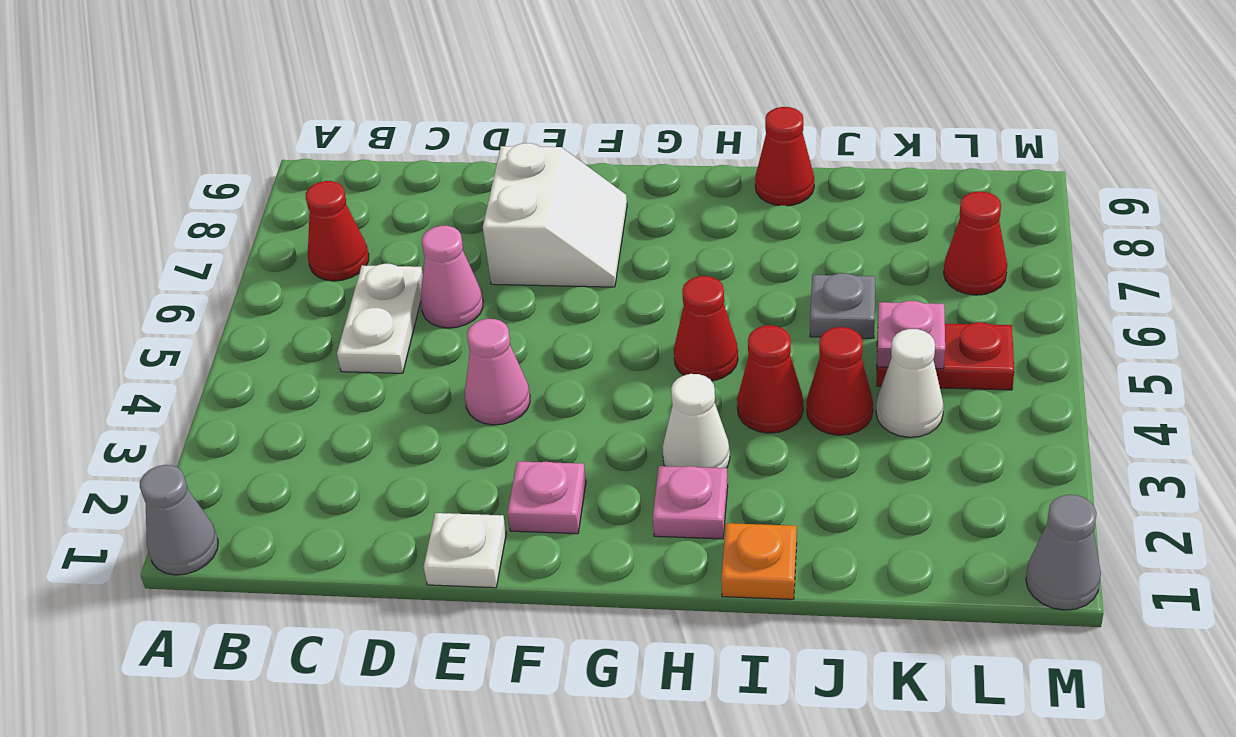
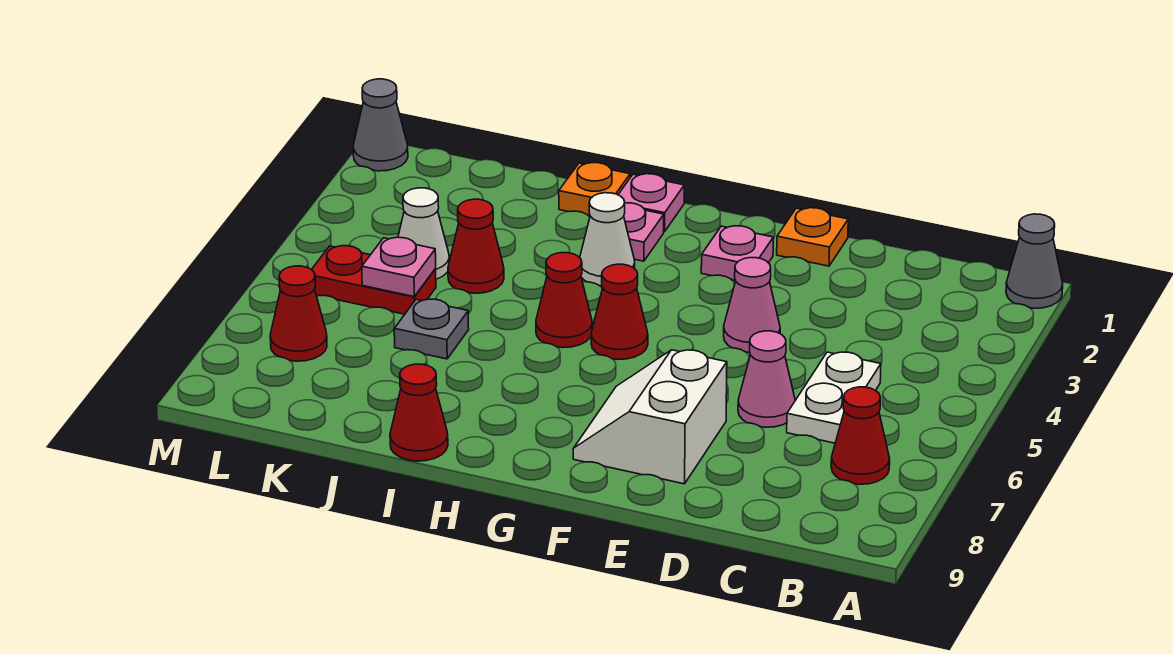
white 1x1 plate [424,513,506,588] -> orange 1x1 plate [777,208,848,266]
none -> pink 1x1 plate [618,174,684,232]
red 1x1 cone [737,325,803,433] -> red 1x1 cone moved to [591,264,648,360]

